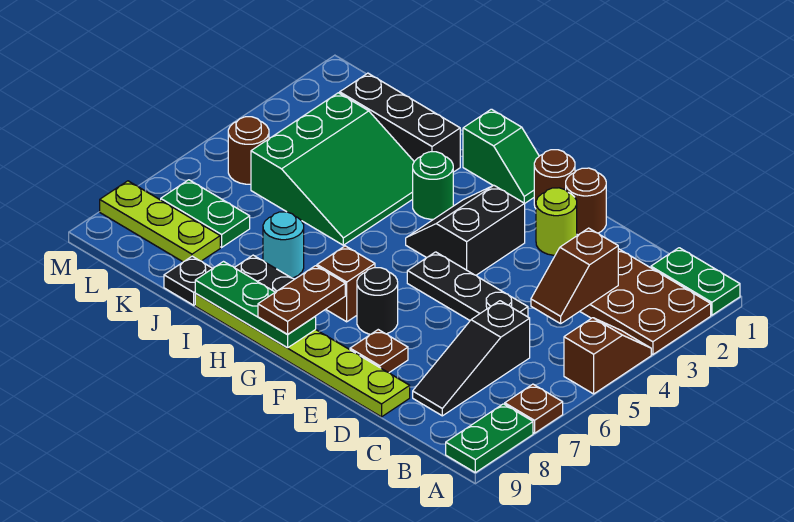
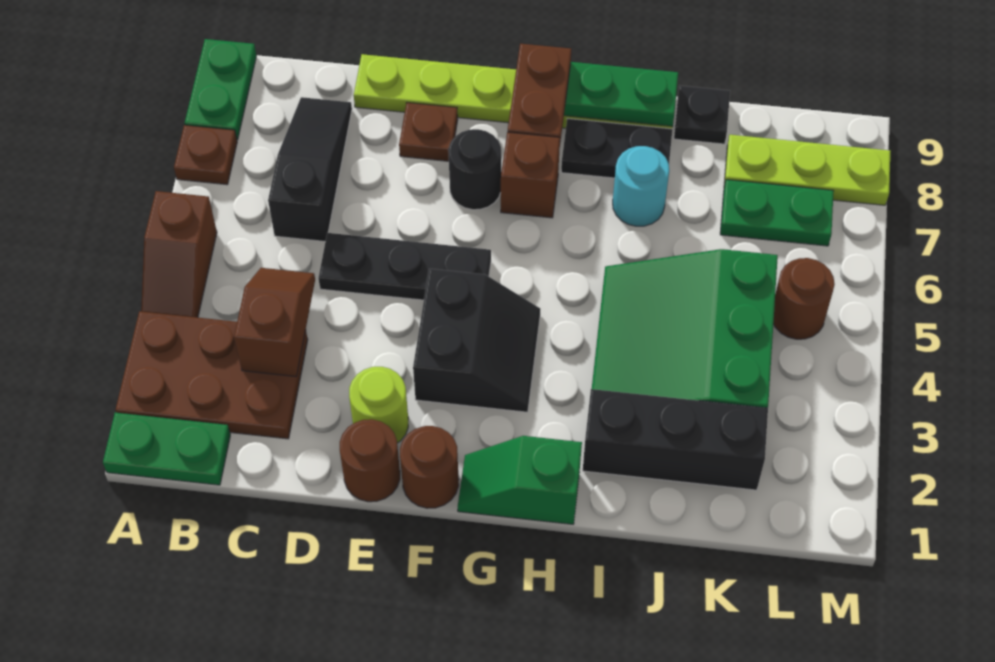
green 1x1 round brick [413,152,453,219] -> none

